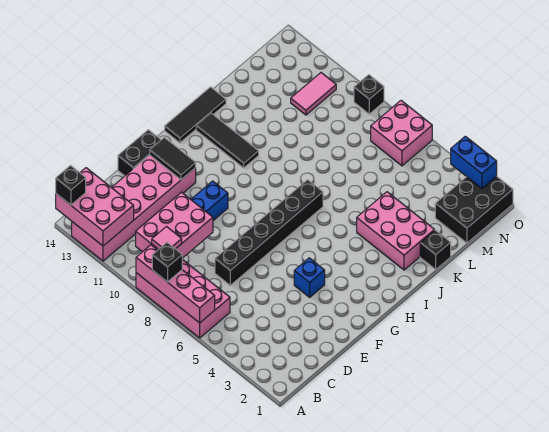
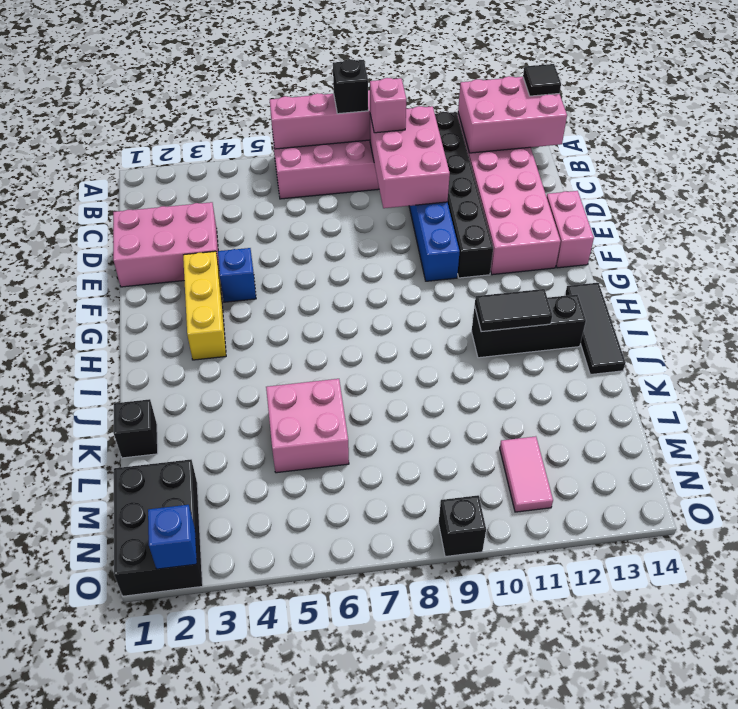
black 1x1 brick [56,166,86,205] -> black 1x1 tile [523,64,561,96]
pink 1x1 tile [152,227,182,249] -> pink 1x1 brick [370,78,406,133]
black 1x6 brick [215,180,323,285] -> black 1x6 brick moved to [435,112,493,278]
black 1x2 brick [118,130,161,176] -> pink 1x2 brick [547,191,594,268]
none -> yellow 1x3 brick [183,251,226,360]
black 1x2 tile [150,138,196,180] -> black 1x2 tile moved to [475,289,552,332]
black 1x3 tile [196,113,259,168] -> black 1x3 brick [472,295,586,358]
pink 2x3 brick [357,192,434,270] -> pink 2x3 brick moved to [113,202,219,287]
pink 2x2 brick [371,101,432,166] -> pink 2x2 brick moved to [266,379,349,473]
blue 1x2 brick [451,136,497,188] -> blue 1x1 brick [148,505,197,569]

